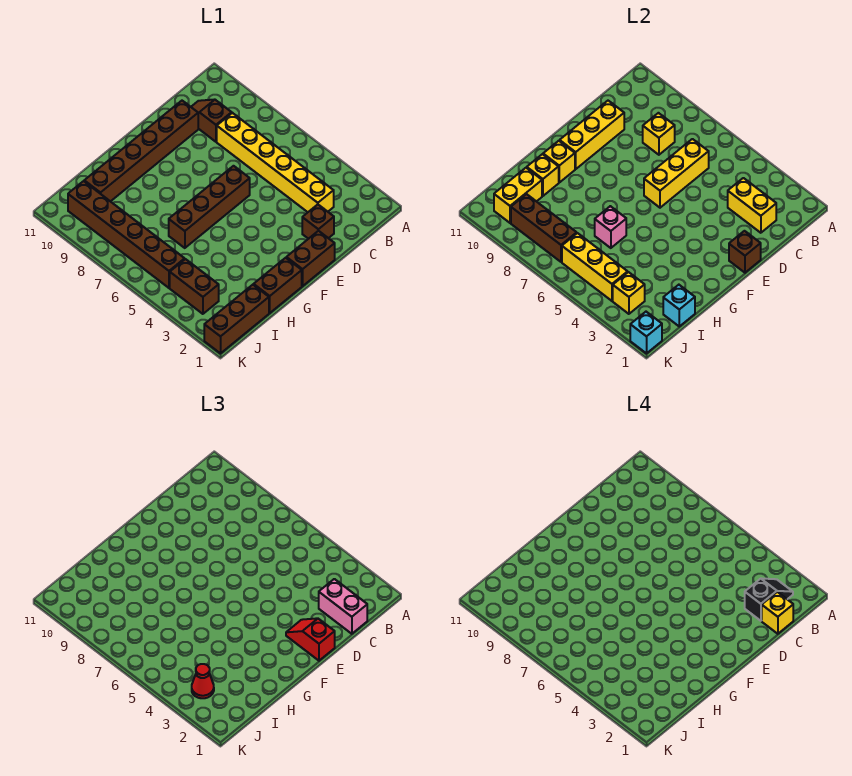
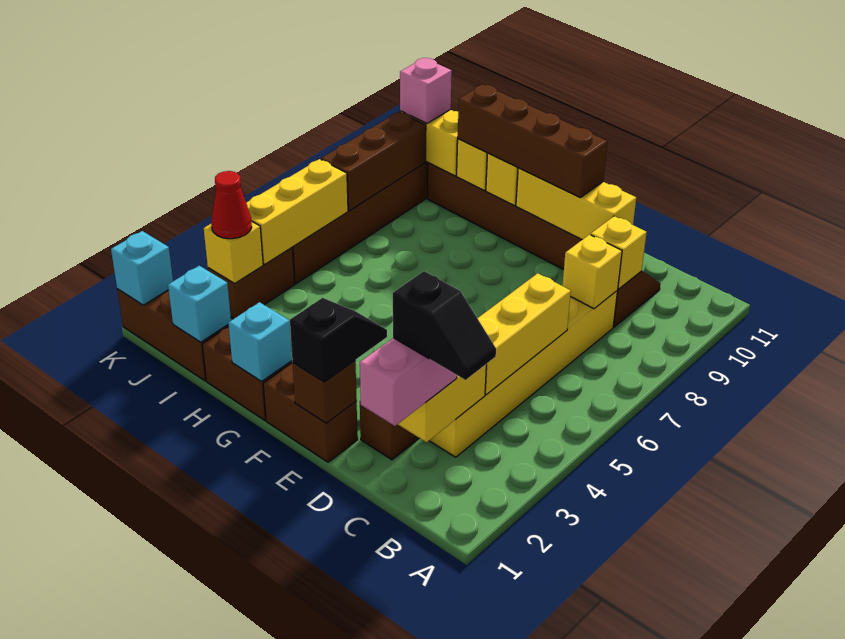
yellow 1x1 brick [762,592,793,634] -> yellow 1x1 brick moved to [591,216,647,289]
yellow 1x3 brick [644,139,709,208] -> yellow 1x3 brick turned to [478,273,571,394]
red 1x2 slope [286,618,335,661] -> black 1x2 slope [290,298,387,382]
brown 1x4 brick [169,166,250,248] -> brown 1x4 brick moved to [458,84,608,198]
none -> cyan 1x1 brick [228,302,292,382]
pink 1x1 brick [595,206,626,248] -> pink 1x1 brick moved to [400,58,452,124]

